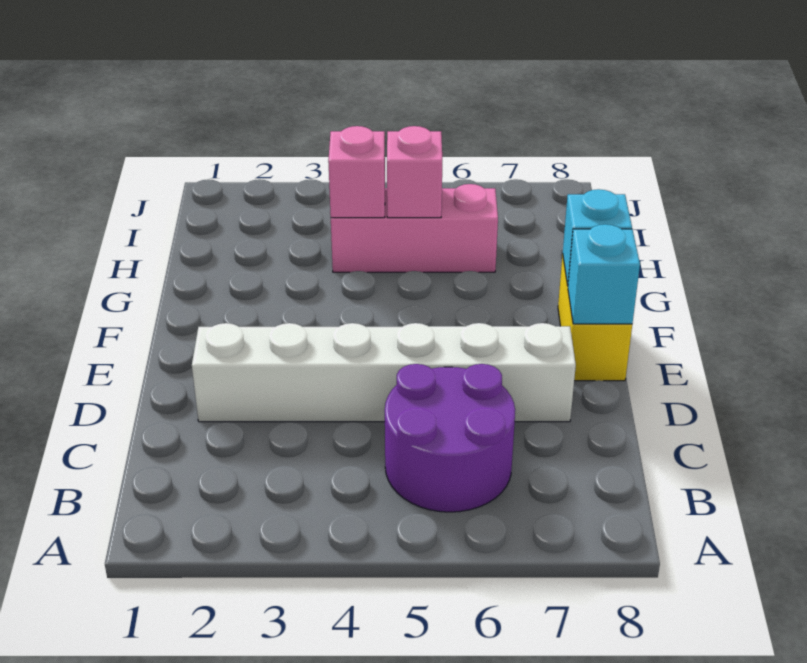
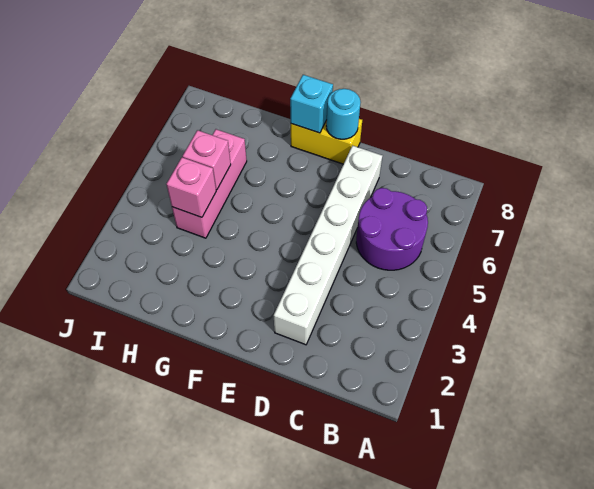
cyan 1x1 brick [568,224,640,324] -> cyan 1x1 round brick [326,89,361,139]

